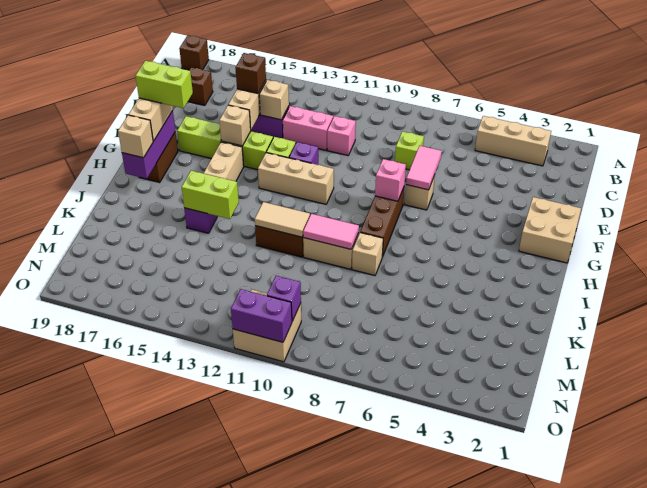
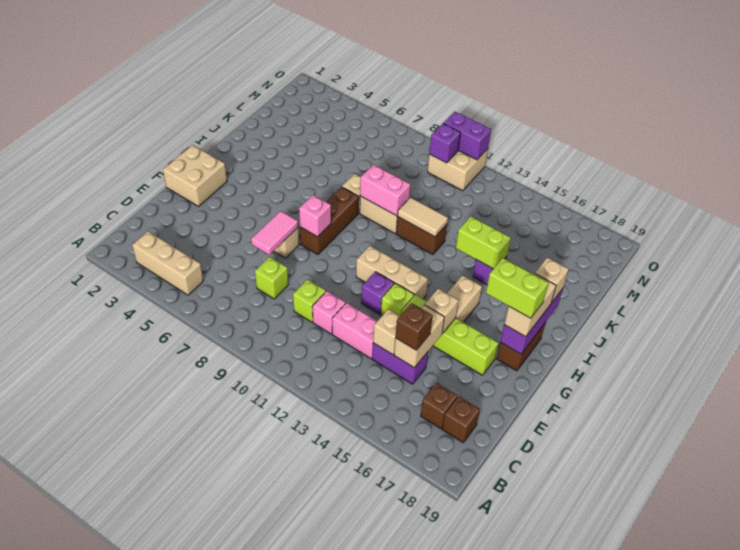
brown 1x1 brick [179,35,209,70] -> brown 1x1 brick moved to [421,383,457,429]
none -> lime 1x1 brick [293,279,326,322]
pink 1x2 tile [303,214,359,249] -> pink 1x2 brick [360,165,410,216]

